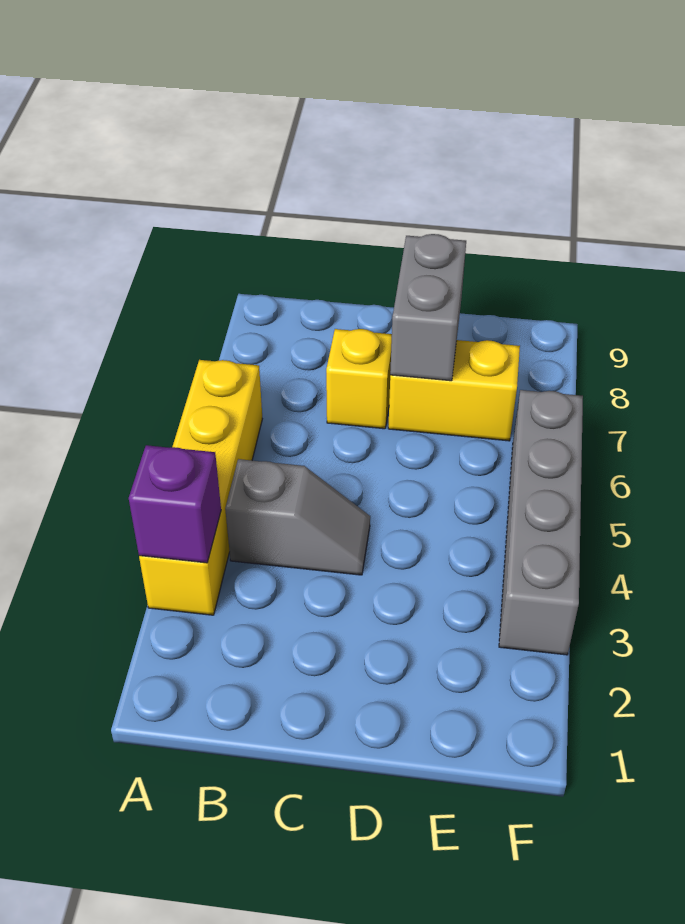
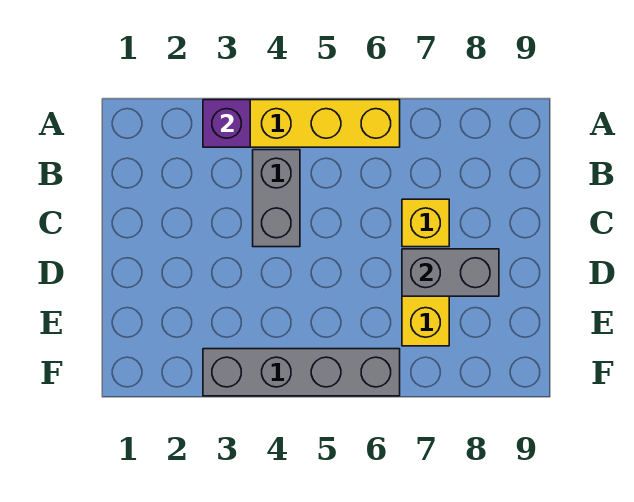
grey 1x2 slope [225,459,370,575] -> grey 1x2 brick [253,150,300,247]

